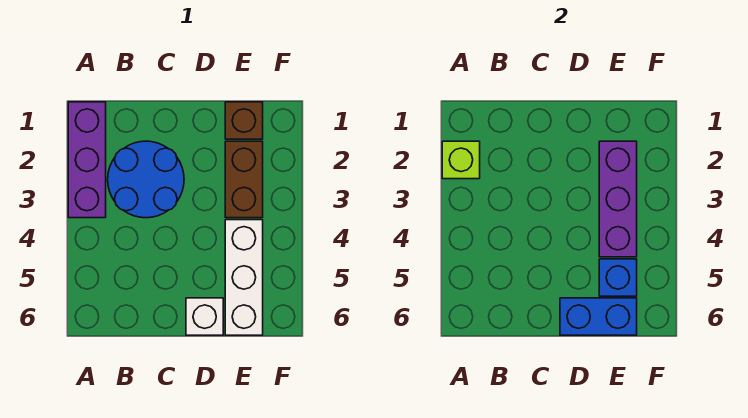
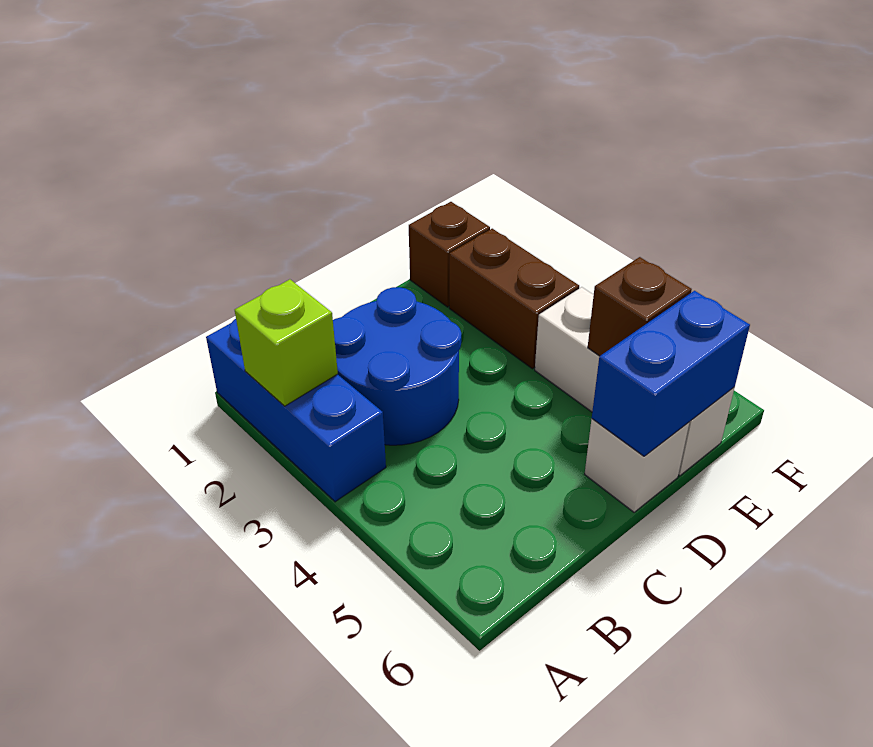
purple 1x3 brick [68,102,106,218] -> blue 1x3 brick [206,319,386,502]
purple 1x3 brick [599,141,637,257] -> none
blue 1x1 brick [599,259,637,296] -> brown 1x1 brick [588,257,692,356]

